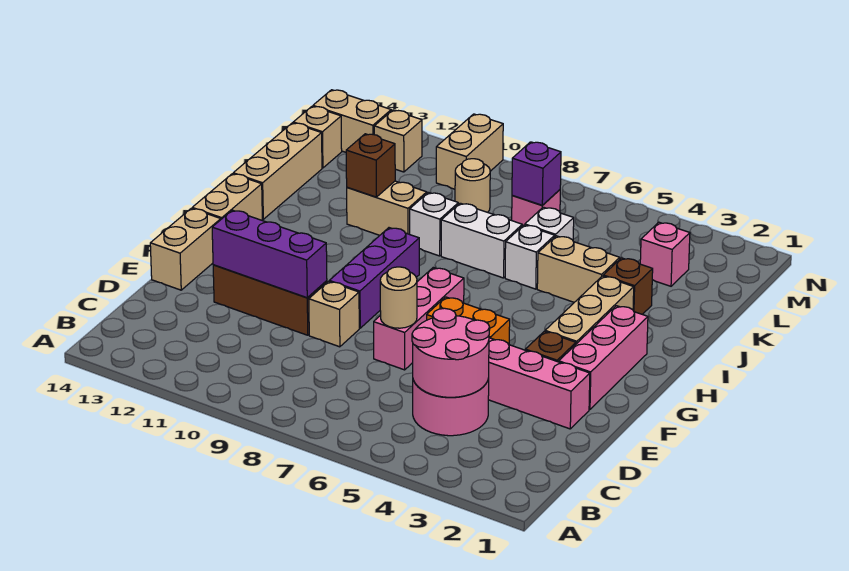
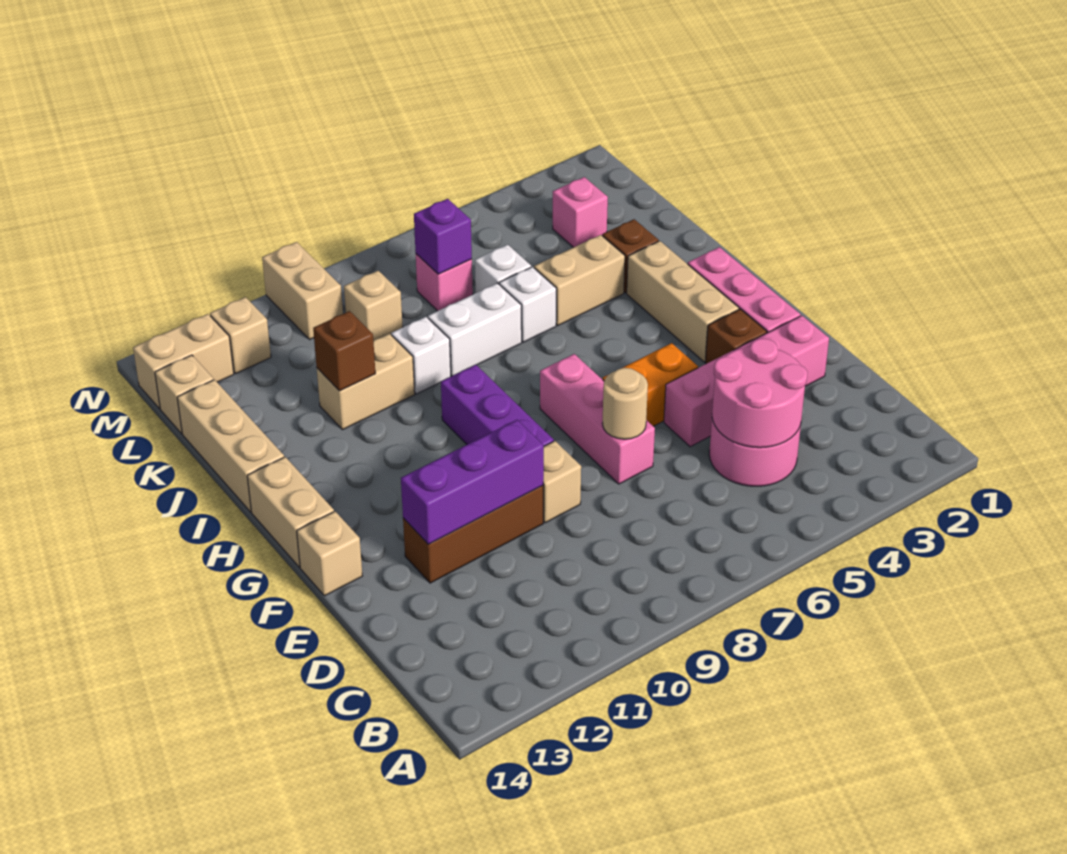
tan 1x2 brick [150,208,221,290] -> tan 1x1 brick [297,511,362,596]
tan 1x1 round brick [455,159,490,212] -> tan 1x1 brick [344,271,403,341]

